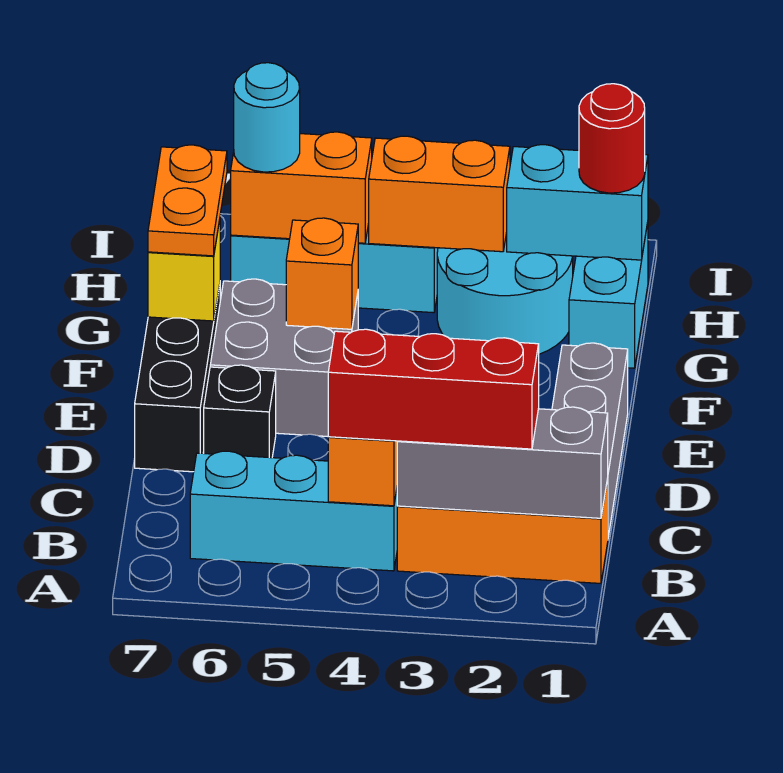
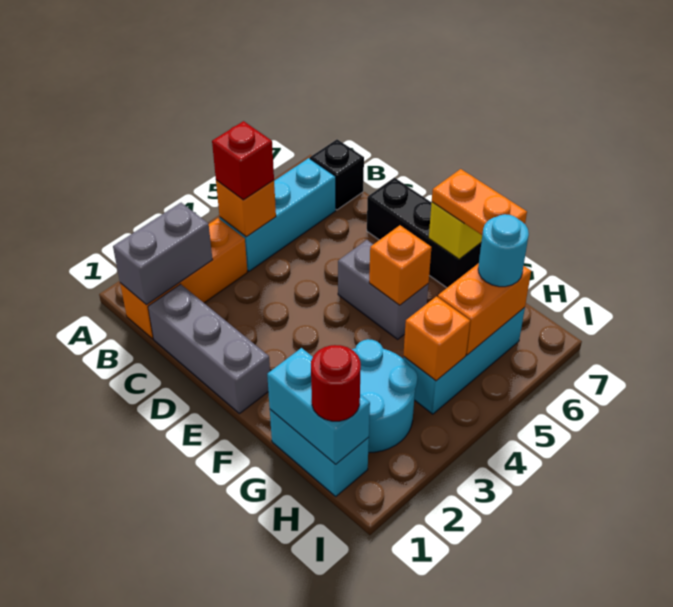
grey 1x3 brick [397,407,608,518] -> grey 1x2 brick [113,203,213,305]
red 1x3 brick [328,329,539,449] -> red 1x1 brick [212,121,274,200]
black 1x1 brick [204,365,276,458] -> black 1x1 brick moved to [310,139,364,210]
grey 2x2 brick [210,279,358,436] -> grey 1x2 brick [338,240,428,339]
cyan 1x2 brick [507,145,648,260] -> cyan 1x2 brick turned to [267,348,370,464]
orange 1x2 brick [369,136,510,252] -> orange 1x1 brick [403,296,470,381]

